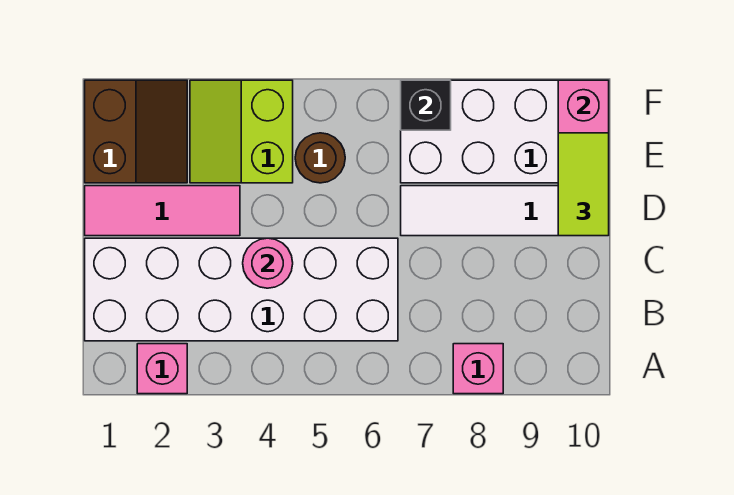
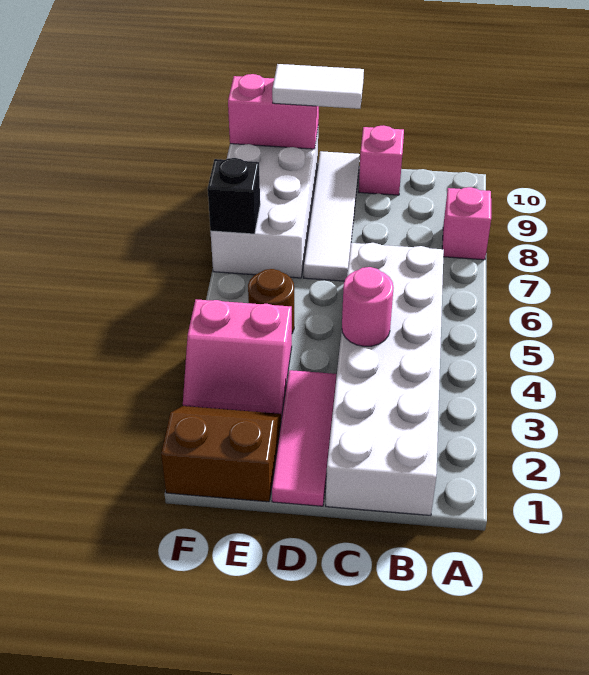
pink 1x1 brick [137,344,187,394] -> pink 1x1 brick moved to [359,125,404,195]
lime 1x2 tile [558,133,609,236] -> white 1x2 tile [272,64,364,109]
lime 2x2 slope [190,80,293,183] -> pink 2x2 slope [183,299,292,418]

